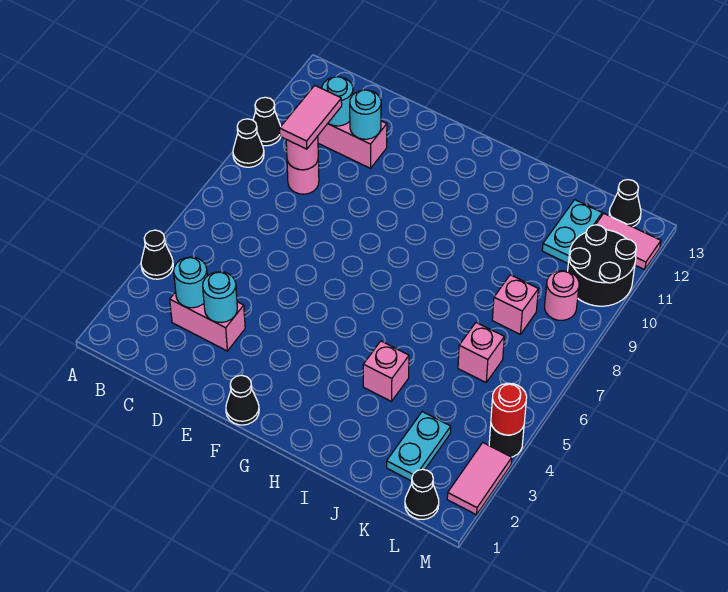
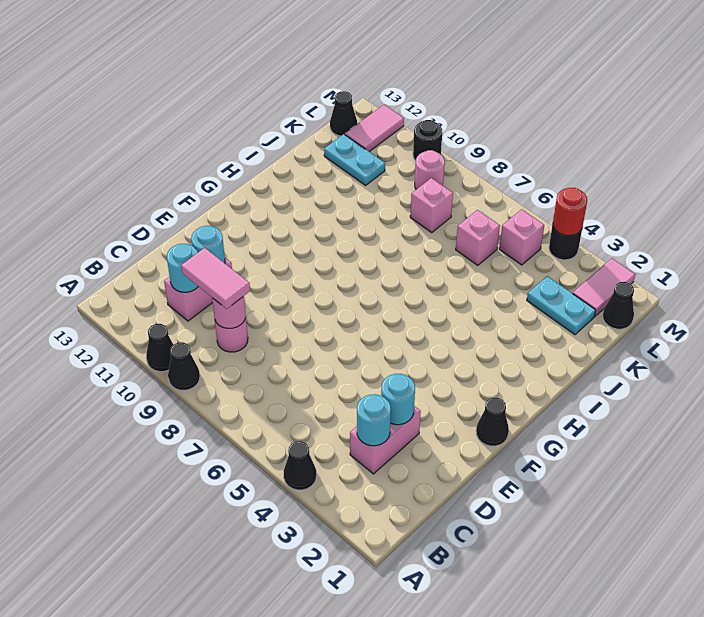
pink 1x1 brick [363,341,409,402] -> pink 1x1 brick moved to [499,209,544,265]
black 2x2 round brick [568,225,636,306] -> black 1x1 round brick [413,120,442,161]
pink 1x2 tile [447,443,512,515] -> pink 1x2 tile turned to [573,258,635,316]

